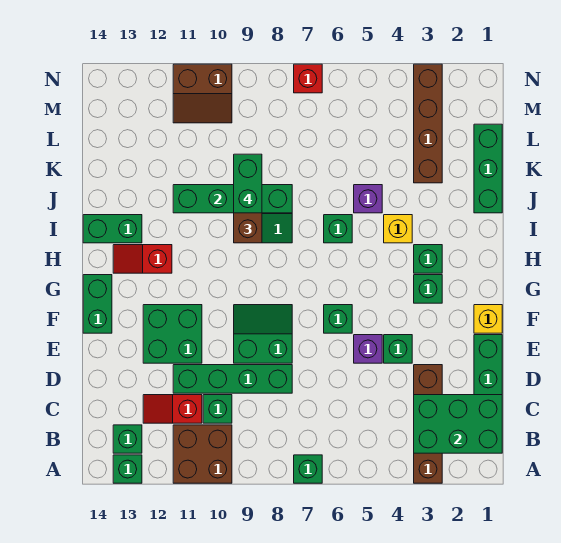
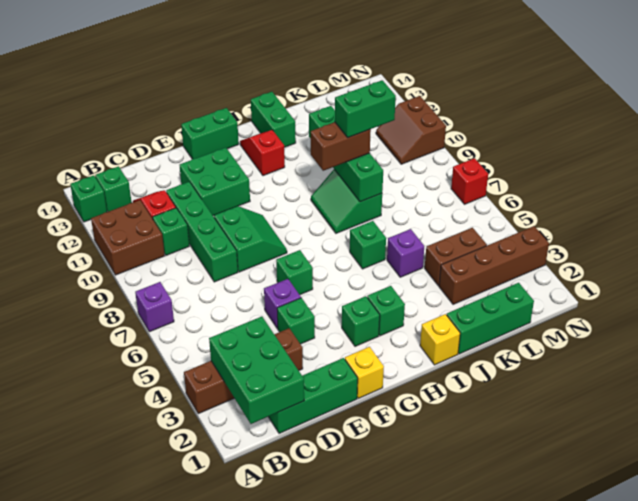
green 1x1 brick [294,455,322,483] -> purple 1x1 brick [135,282,174,332]
yellow 1x1 brick [384,215,412,243] -> yellow 1x1 brick moved to [420,314,460,365]
none -> brown 1x2 brick [425,228,487,286]

